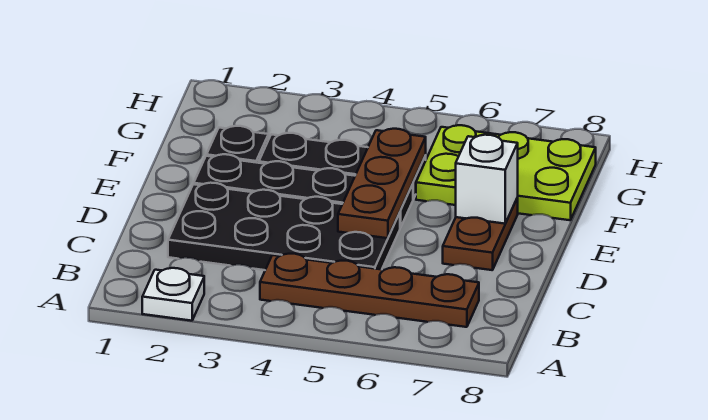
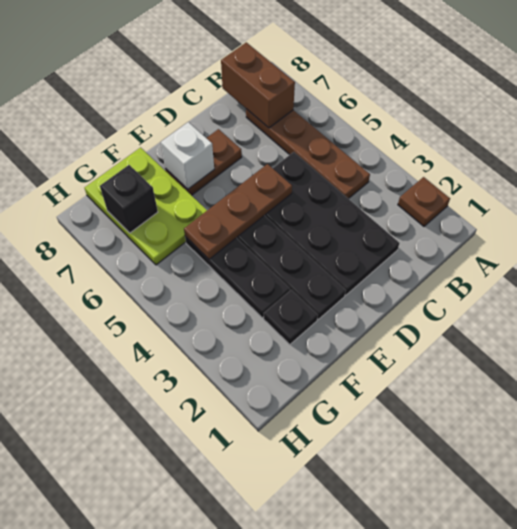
white 1x1 plate [142,268,204,321] -> brown 1x1 plate [398,177,450,226]
none -> brown 1x2 brick [221,42,295,128]
none -> black 1x1 brick [100,165,158,233]

